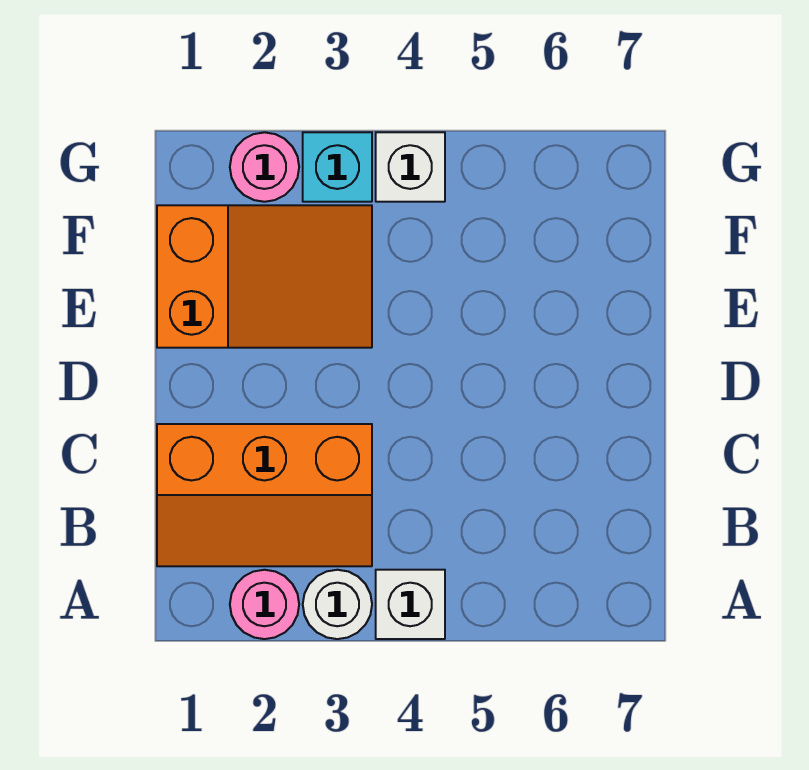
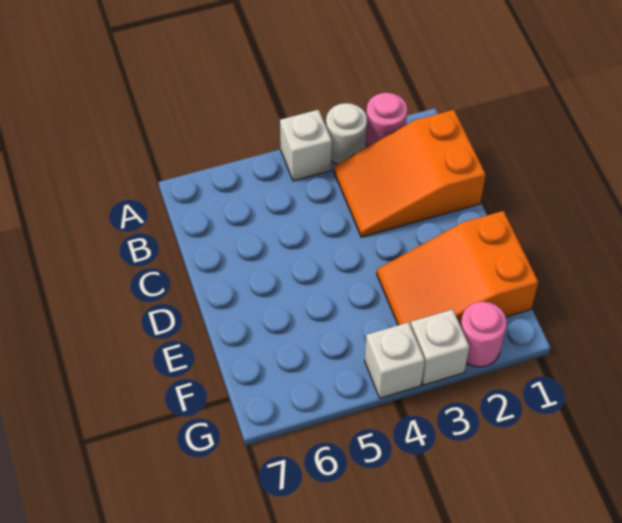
orange 2x3 slope [157,424,372,566] -> orange 2x3 slope turned to [334,110,486,237]
cyan 1x1 brick [303,132,372,202] -> white 1x1 brick [410,309,469,385]

